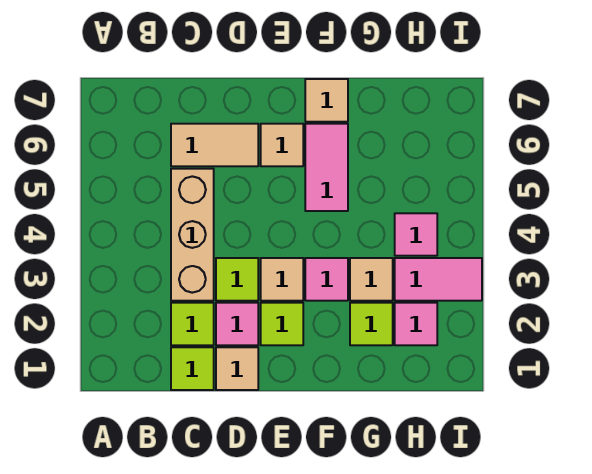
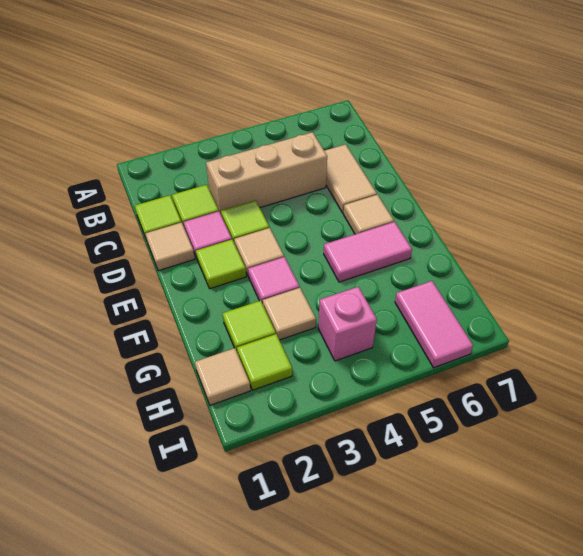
tan 1x1 tile [305,79,348,122] -> tan 1x1 tile moved to [195,348,250,405]
pink 1x1 tile [395,303,437,345] -> lime 1x1 tile [237,334,292,390]
pink 1x2 tile [395,258,482,301] -> pink 1x2 tile moved to [395,281,473,368]
pink 1x1 tile [395,213,437,256] -> pink 1x1 brick [318,287,377,361]

